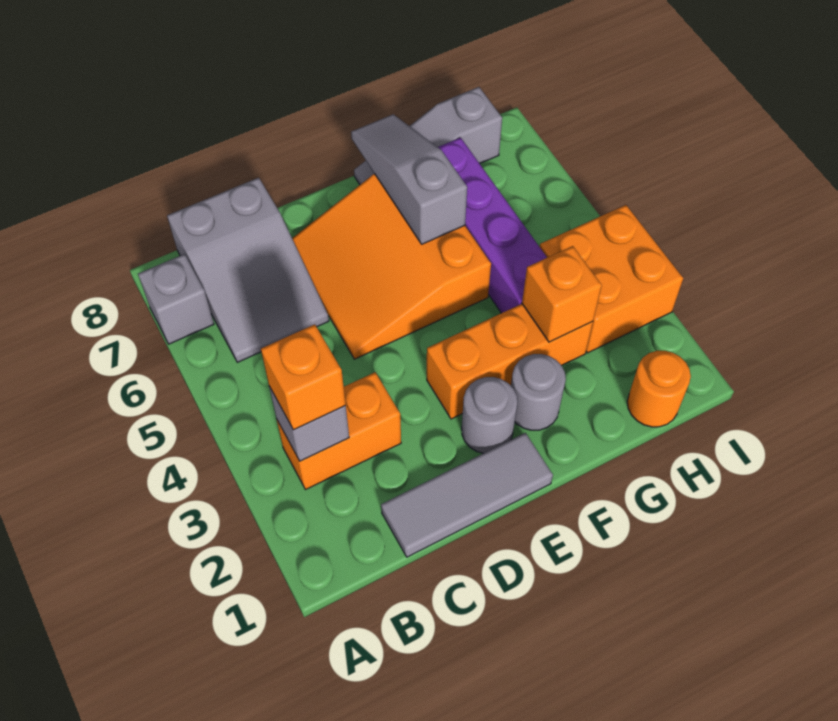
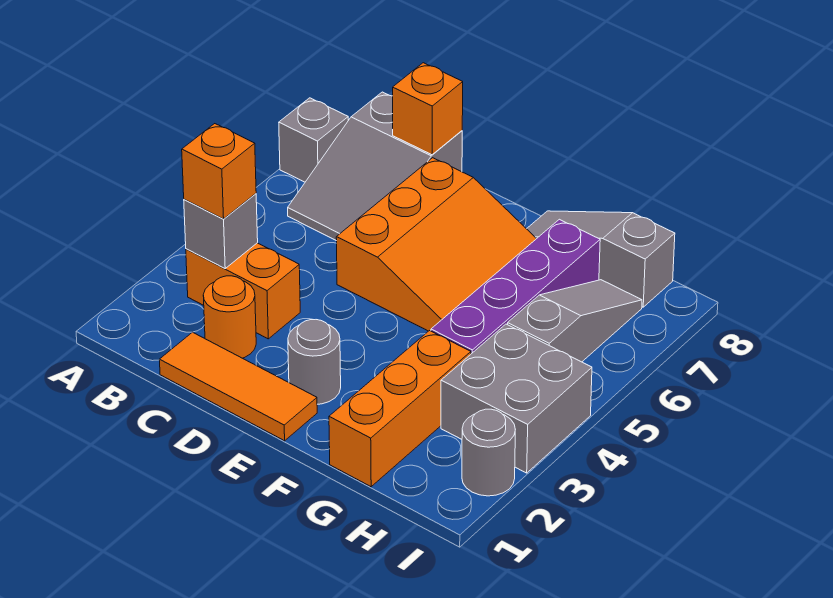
grey 1x3 tile [381,433,553,557] -> orange 1x3 tile [159,332,317,441]
orange 3x3 slope [292,174,491,359] -> orange 3x3 slope turned to [336,158,536,331]
orange 1x3 brick [427,304,593,419] -> orange 1x3 brick turned to [329,331,471,487]
grey 1x1 round brick [511,354,566,430] -> grey 1x1 round brick moved to [462,409,515,496]
grey 1x3 slope [351,114,467,244] -> grey 1x3 slope moved to [508,280,642,362]
orange 1x1 brick [522,246,602,342] -> orange 1x1 brick moved to [393,63,463,155]
orange 1x1 round brick [627,351,691,427] -> orange 1x1 round brick moved to [203,276,256,358]
orange 2x2 brick [540,205,683,353] -> grey 2x2 brick [441,324,592,473]

